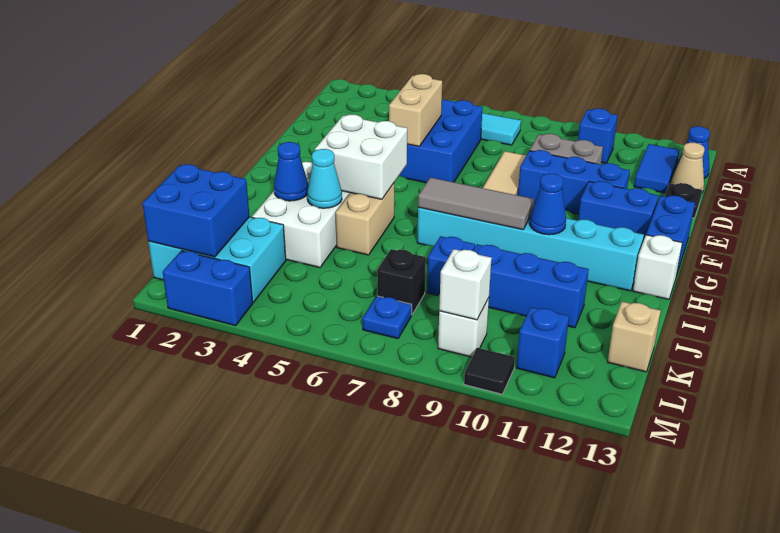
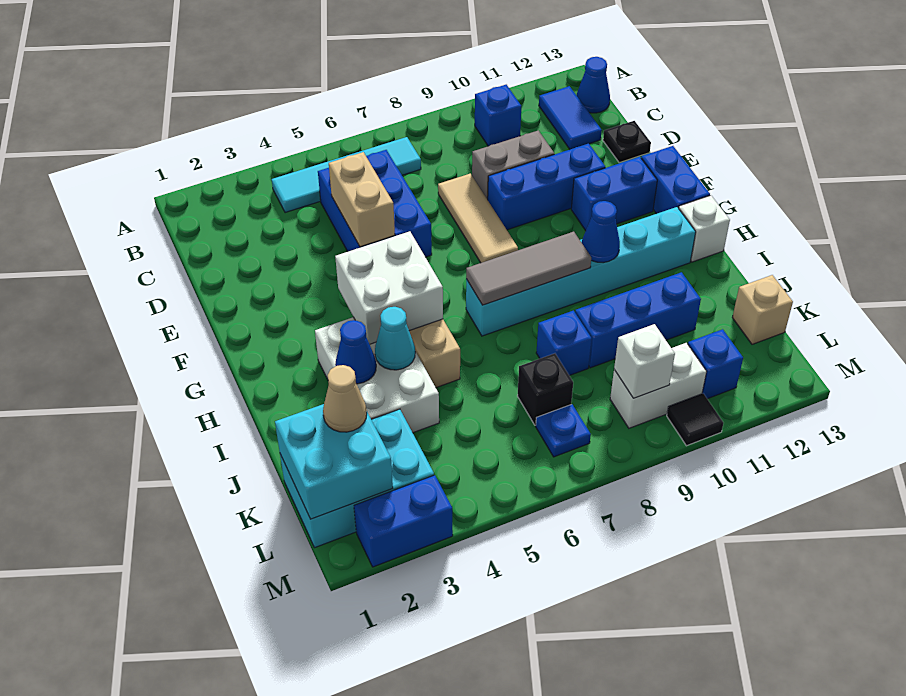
tan 1x1 cone [671,142,705,192] -> tan 1x1 cone moved to [323,365,367,432]
blue 2x2 brick [142,164,249,257] -> cyan 2x2 brick [275,404,393,519]
white 1x1 brick [438,298,489,357] -> white 1x2 brick [610,343,706,428]

